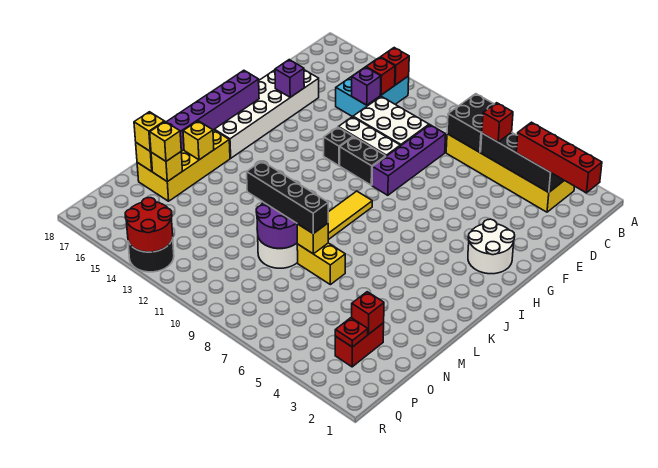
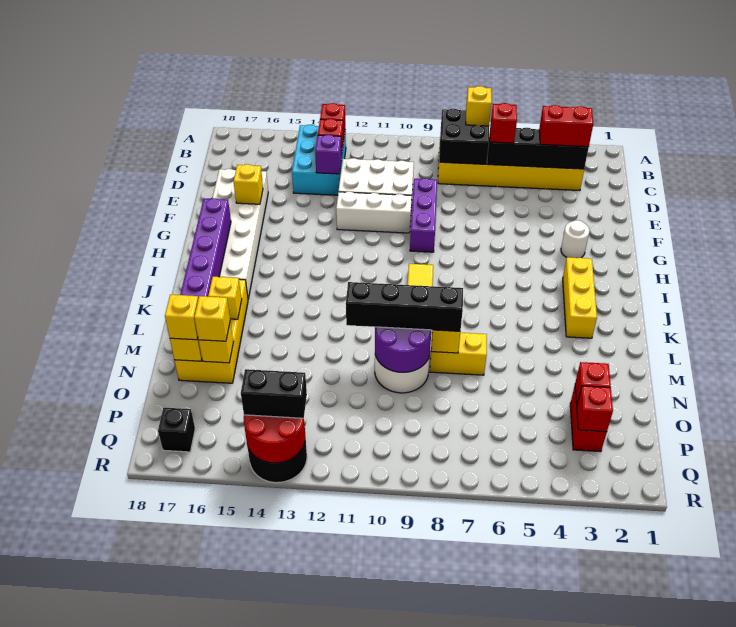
none -> yellow 1x1 brick [466,86,492,126]
red 1x4 brick [516,122,602,193] -> red 1x2 brick [539,105,593,147]
purple 1x4 brick [372,125,446,195] -> purple 1x3 brick [410,178,437,252]
purple 1x1 brick [275,60,304,97] -> yellow 1x1 brick [234,164,263,204]
white 2x2 round brick [468,219,515,274] -> white 1x1 round brick [561,220,590,258]
black 1x2 brick [340,137,386,185] -> black 1x2 brick moved to [241,369,307,418]
black 1x1 brick [324,127,353,166] -> black 1x1 brick moved to [158,408,195,452]
none -> yellow 1x3 brick [563,257,597,338]
red 1x1 plate [335,318,368,347] -> red 1x1 brick [577,386,613,432]

